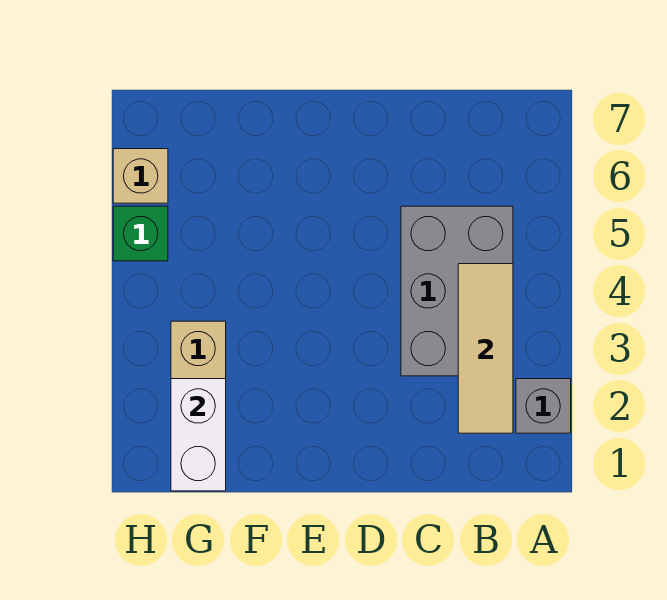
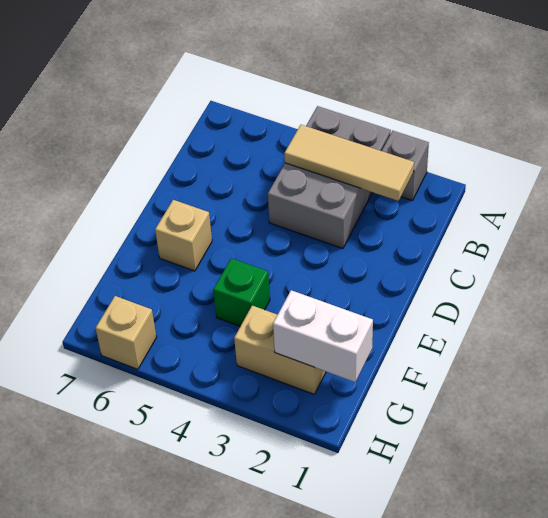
grey 2x3 brick [401,206,513,376] -> grey 2x3 brick turned to [268,106,391,248]
none -> tan 1x1 brick [155,200,212,271]
green 1x1 brick [113,206,168,261] -> green 1x1 brick moved to [213,258,270,326]

